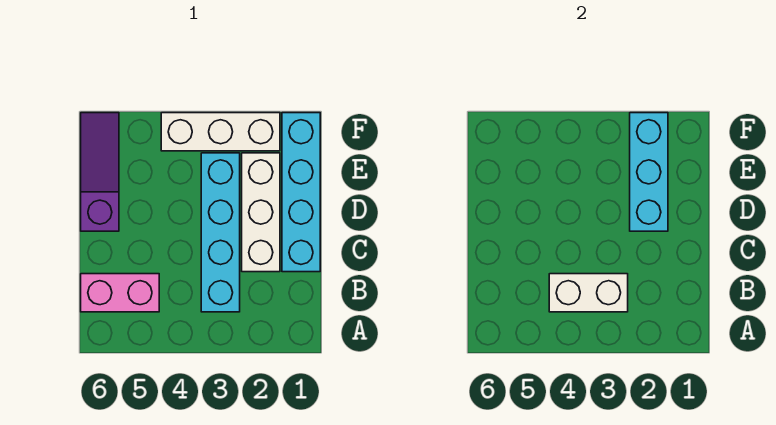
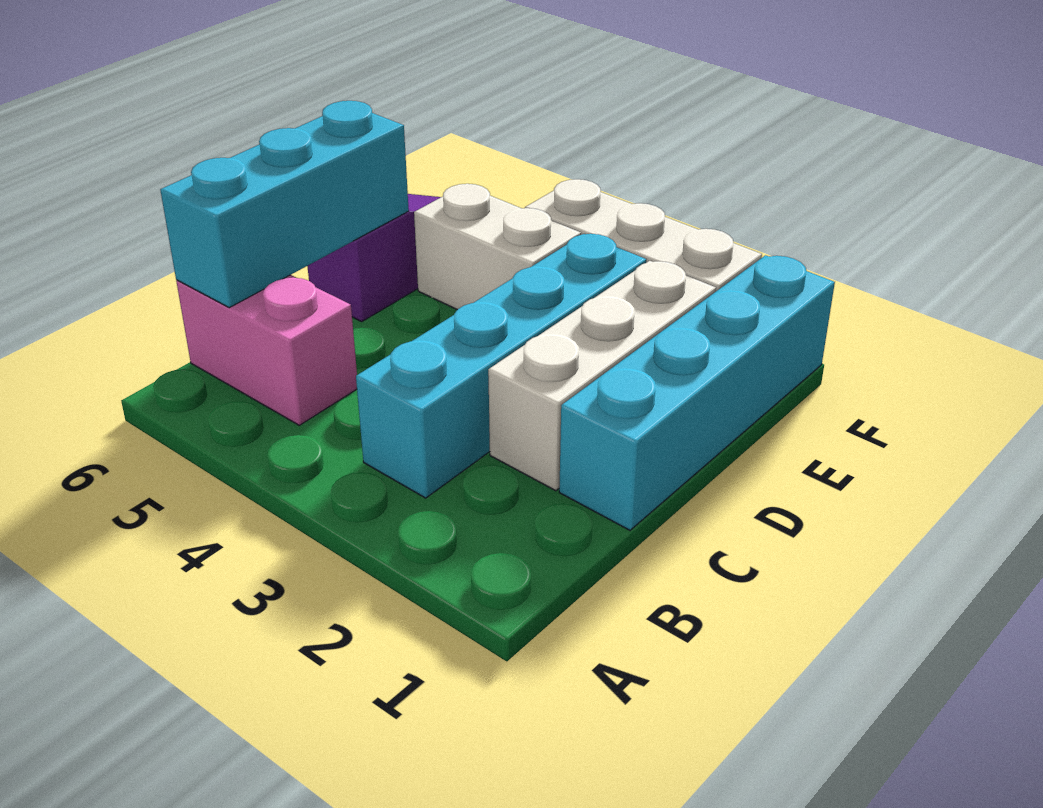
white 1x2 brick [549,274,628,312] -> white 1x2 brick moved to [414,184,581,310]
cyan 1x3 brick [630,113,668,231] -> cyan 1x3 brick moved to [160,101,409,308]

